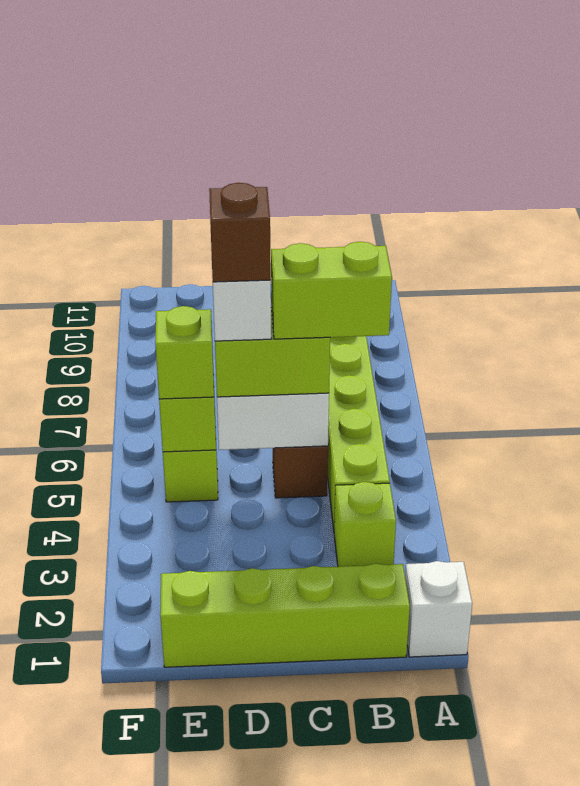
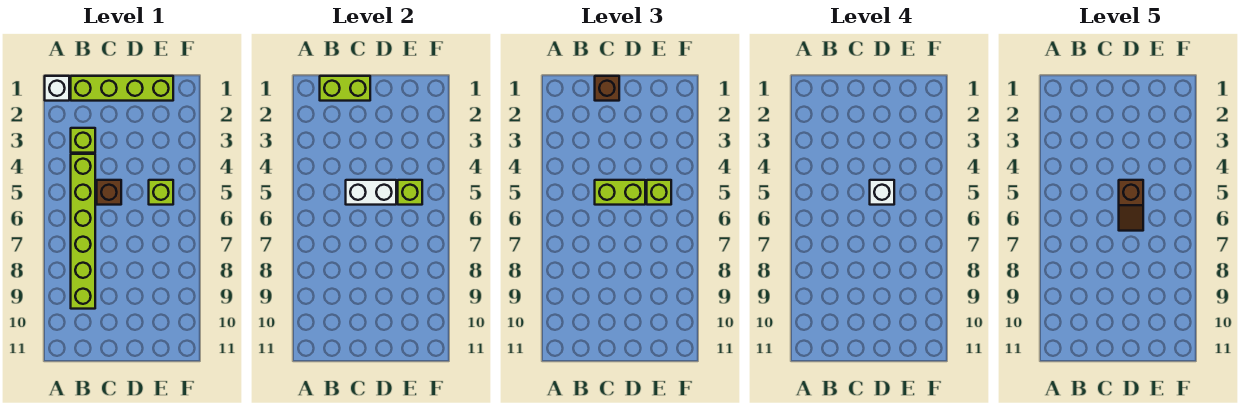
lime 1x2 brick [271,242,392,339] -> lime 1x2 brick moved to [320,76,370,101]
none -> brown 1x1 brick [595,76,619,101]

